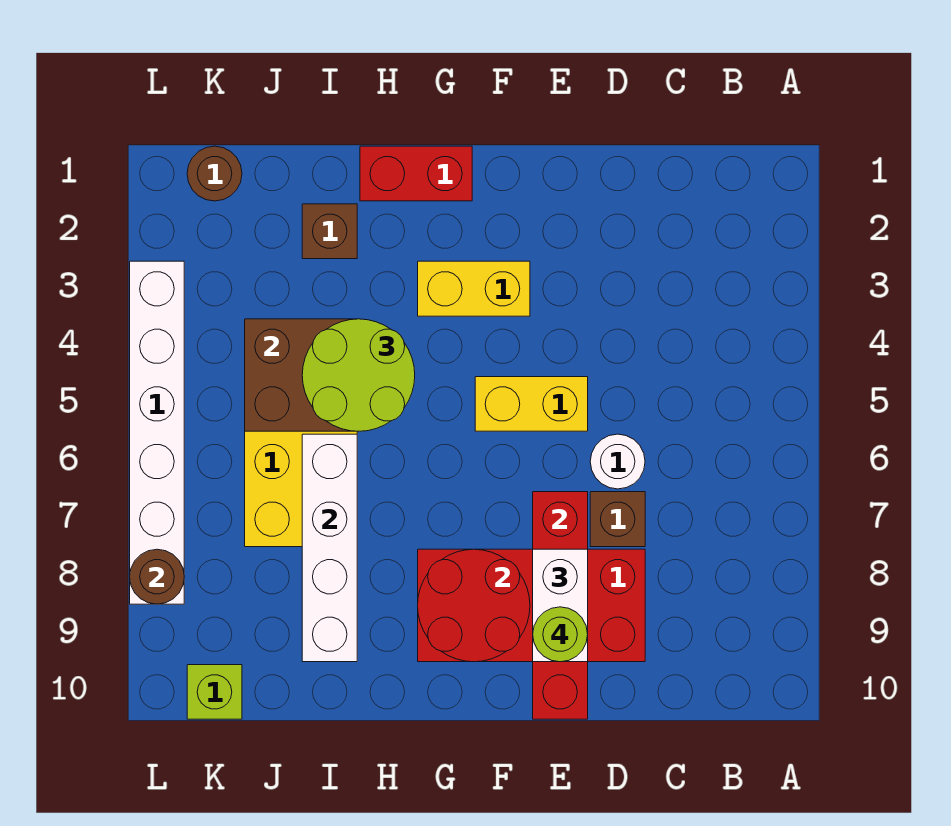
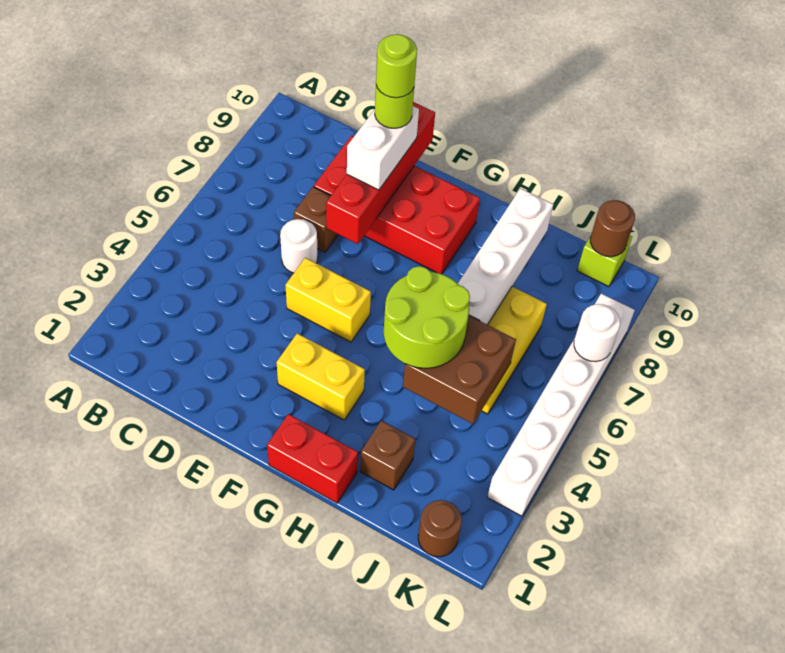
none -> lime 1x1 round brick [376,34,417,98]
red 2x2 round brick [418,549,530,662] -> none
none -> white 1x1 round brick [574,304,620,361]
brown 1x1 round brick [130,549,184,604] -> brown 1x1 round brick moved to [590,200,635,257]

